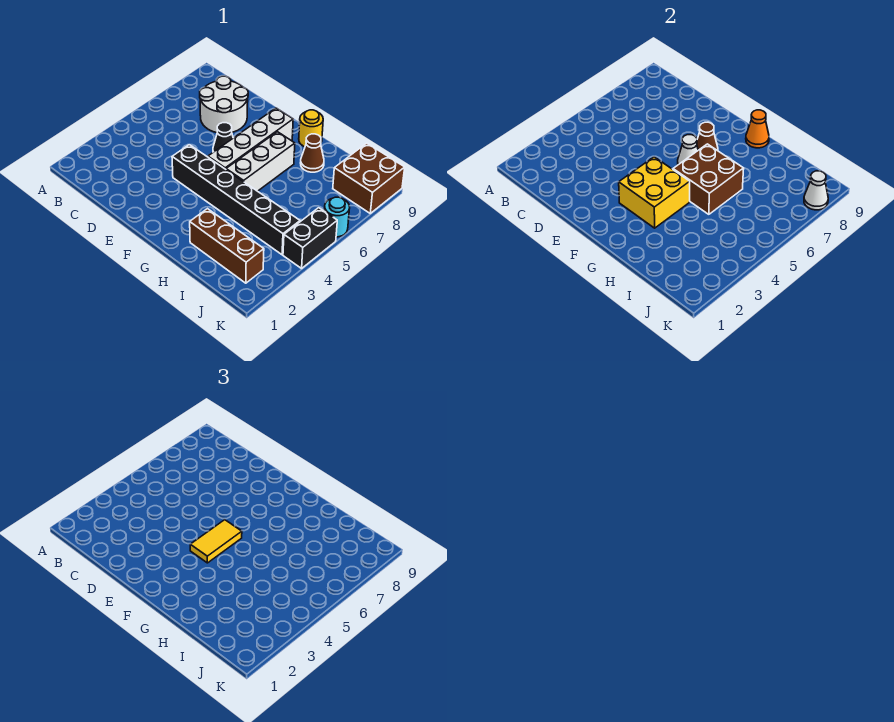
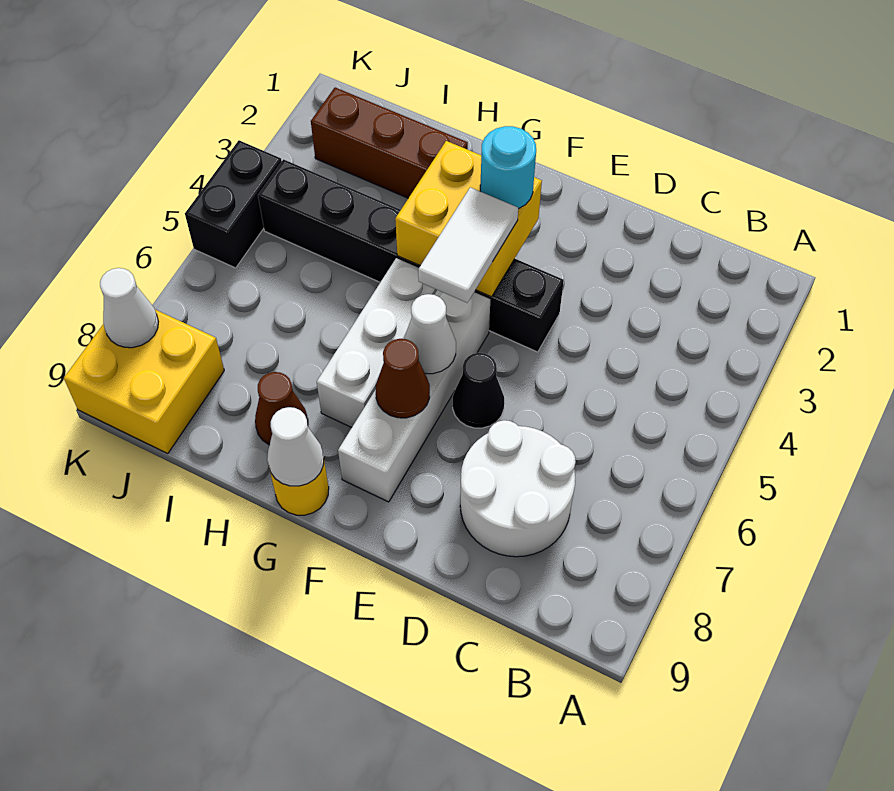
yellow 1x2 tile [190,520,242,563] -> white 1x2 tile [418,187,518,303]
brown 2x2 brick [673,144,744,214] -> none
orange 1x1 cone [746,110,769,148] -> white 1x1 cone [267,407,324,486]
brown 2x2 brick [333,143,405,213] -> yellow 2x2 brick [64,310,224,453]
cyan 1x1 round brick [324,197,350,237] -> cyan 1x1 round brick moved to [480,126,536,209]

